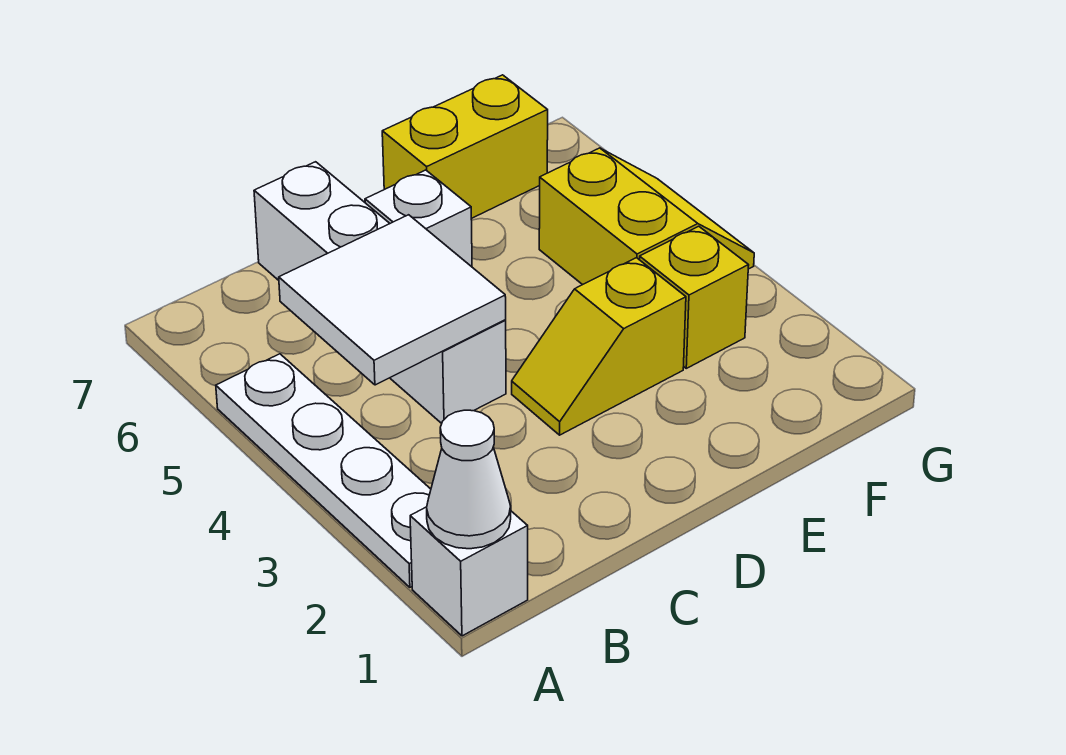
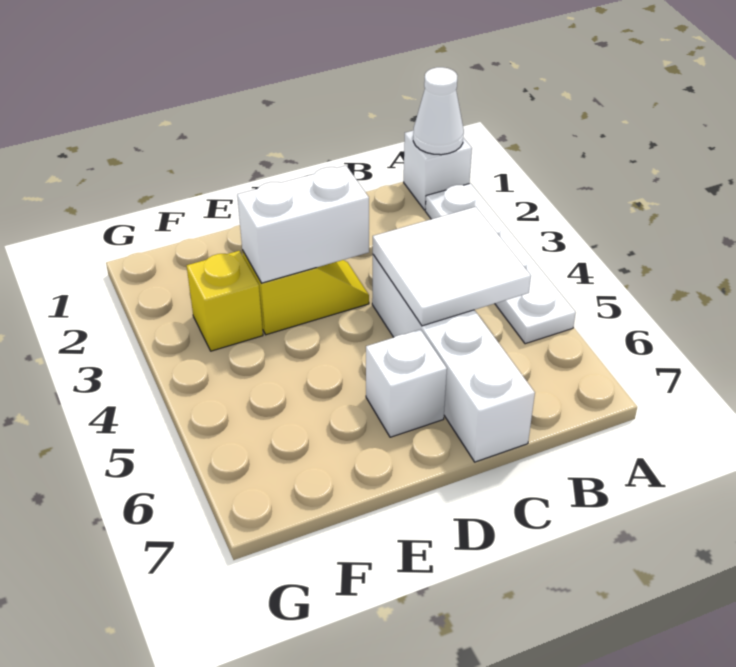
none -> white 1x2 brick [237,166,369,283]
yellow 1x2 brick [382,75,548,219] -> none
yellow 2x2 slope [539,148,754,285] -> none

